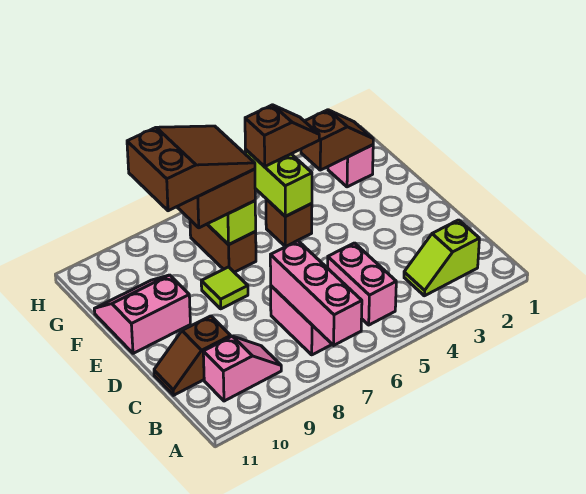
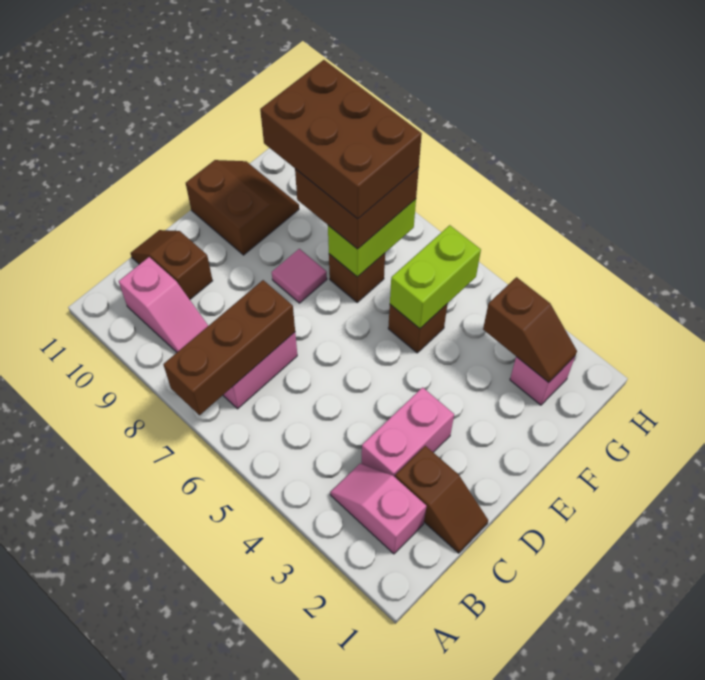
pink 1x3 brick [270,241,362,345] -> brown 1x3 brick [163,280,295,415]
lime 1x2 slope [404,220,479,296] -> pink 1x2 slope [330,463,426,554]
pink 1x2 brick [328,243,396,325] -> pink 1x2 brick moved to [362,387,454,477]
lime 1x1 tile [201,267,248,309] -> pink 1x1 tile [272,249,327,303]
pink 2x2 slope [94,275,190,353] -> brown 2x2 slope [186,160,299,255]
brown 1x2 brick [190,220,256,272] -> brown 1x1 brick [329,253,385,302]
brown 2x3 slope [127,126,255,211] -> brown 2x3 brick [260,60,422,219]
brown 1x2 slope [245,105,319,167] -> brown 1x2 slope moved to [395,446,488,553]

